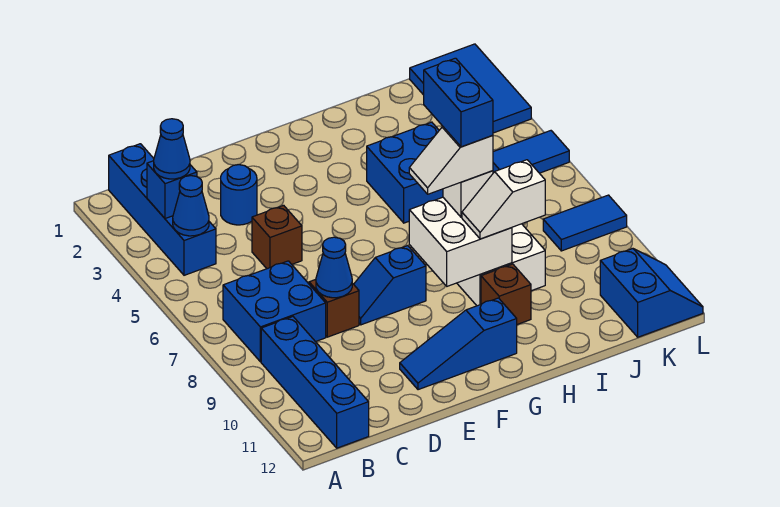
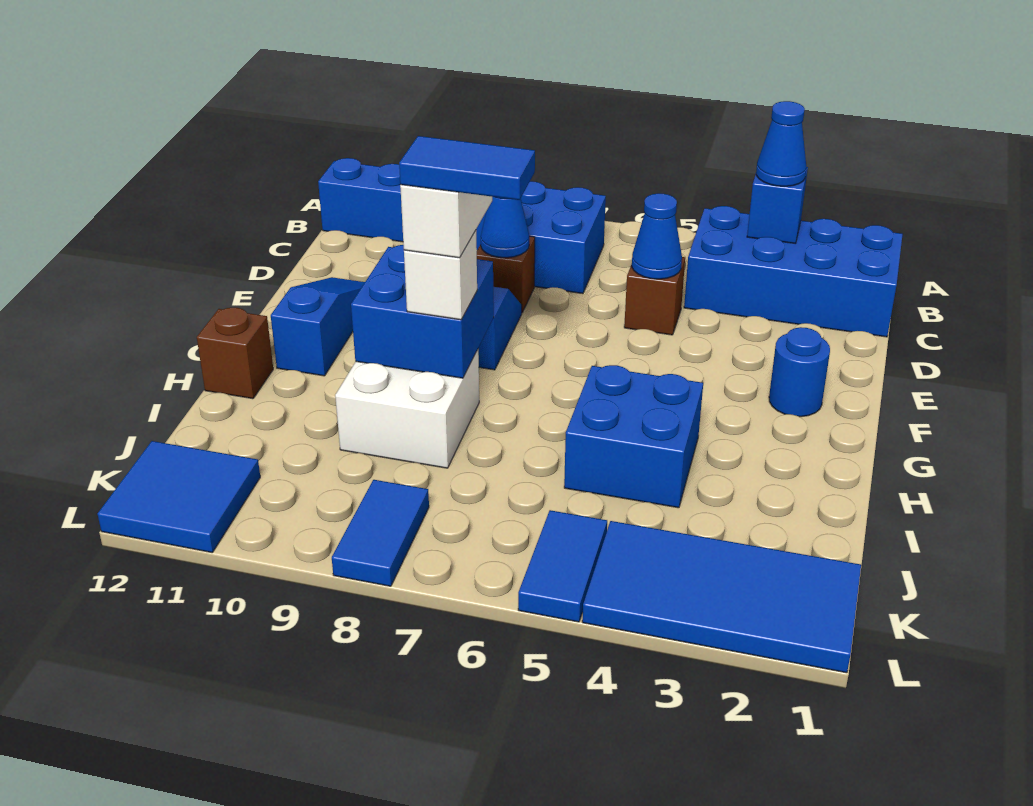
blue 1x4 brick [109,144,216,275] -> blue 2x4 brick [684,206,903,337]
blue 1x1 cone [173,176,209,236] -> blue 1x1 cone moved to [632,193,682,279]
blue 1x1 round brick [221,165,257,225] -> blue 1x1 round brick moved to [769,327,830,417]
white 2x2 brick [409,197,512,286] -> blue 2x2 brick [351,245,494,378]
blue 1x2 brick [424,58,493,147] -> blue 1x2 tile [399,136,535,200]
white 1x2 slope [462,160,545,239] -> none
brown 1x1 brick [481,264,531,324] -> brown 1x1 brick moved to [197,308,273,399]
blue 2x3 tile [410,44,531,133] -> blue 2x4 tile [582,521,861,673]
blue 2x2 slope [600,249,703,337] -> blue 2x2 tile [98,441,260,552]

